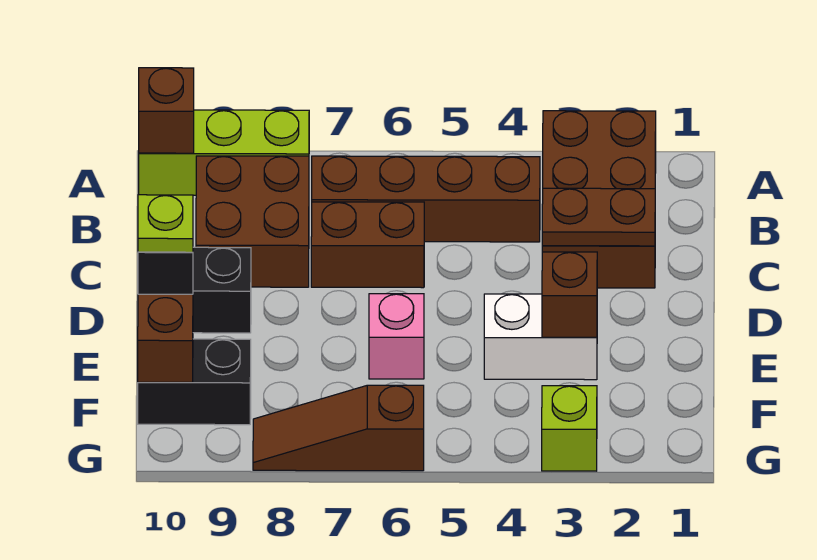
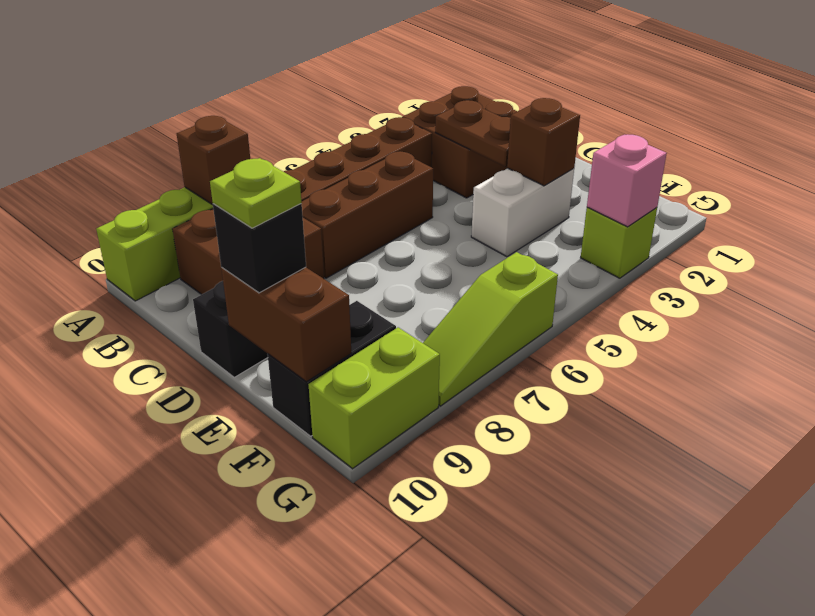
brown 2x3 brick [542,111,656,288] -> brown 2x2 brick [403,86,518,198]
brown 1x1 brick [139,68,194,153] -> brown 1x1 brick moved to [177,116,250,205]
brown 1x2 plate [542,188,655,246] -> brown 1x2 plate turned to [435,100,511,167]
brown 1x2 brick [311,202,424,288] -> brown 1x3 brick [301,152,433,278]
pink 1x1 brick [369,294,424,379] -> pink 1x1 brick moved to [587,134,667,227]
brown 1x3 slope [253,385,424,471] -> lime 1x3 slope [423,252,558,406]
none -> lime 1x2 brick [308,327,440,469]

